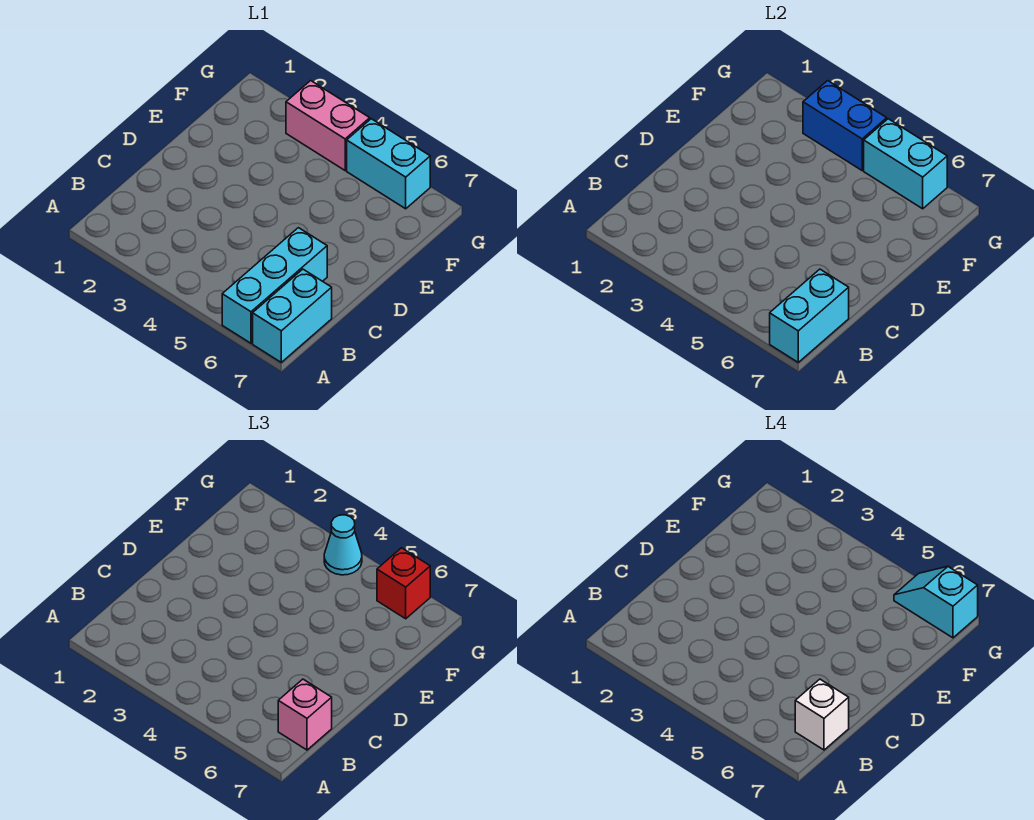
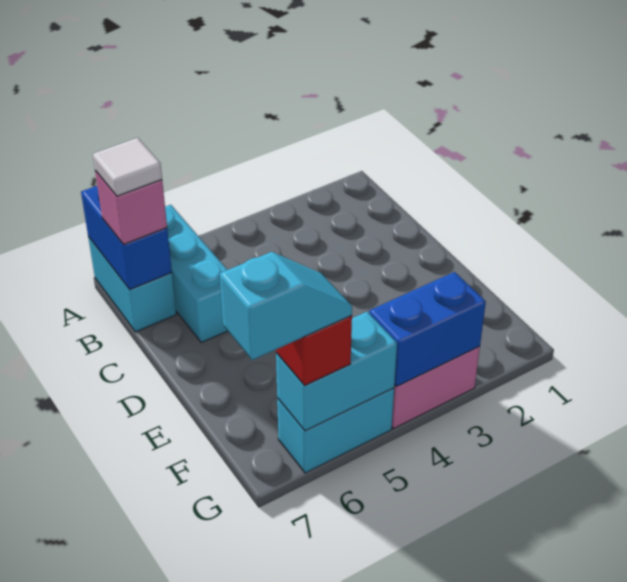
cyan 1x2 brick [770,269,849,362] -> blue 1x2 brick [81,186,172,289]
white 1x1 brick [795,679,849,750] -> white 1x1 tile [93,138,162,196]
cyan 1x1 cone [324,515,362,575] -> none

